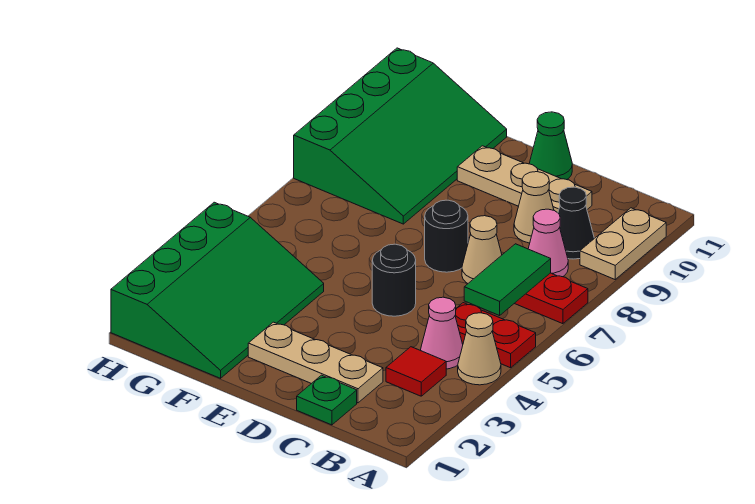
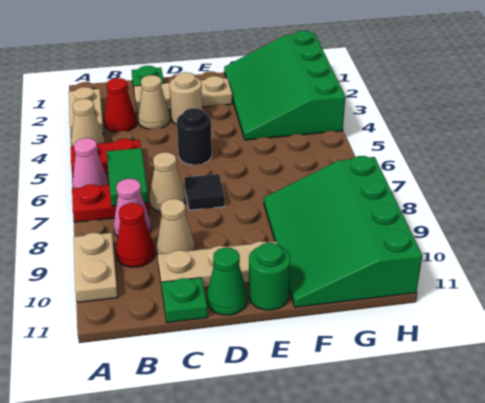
none -> tan 1x2 plate [69,87,104,136]
red 1x1 tile [386,347,446,396] -> red 1x1 cone [104,78,137,132]
pink 1x1 cone [421,297,463,369] -> pink 1x1 cone moved to [72,138,108,188]
black 1x1 cone [558,187,594,259] -> red 1x1 cone [116,203,155,267]
none -> tan 1x1 cone [138,75,170,129]
none -> green 1x1 plate [162,278,208,323]
none -> tan 1x1 round brick [169,72,202,124]
black 1x1 round brick [425,200,468,272] -> black 1x1 tile [184,174,225,210]
none -> green 1x1 round brick [249,243,290,310]

